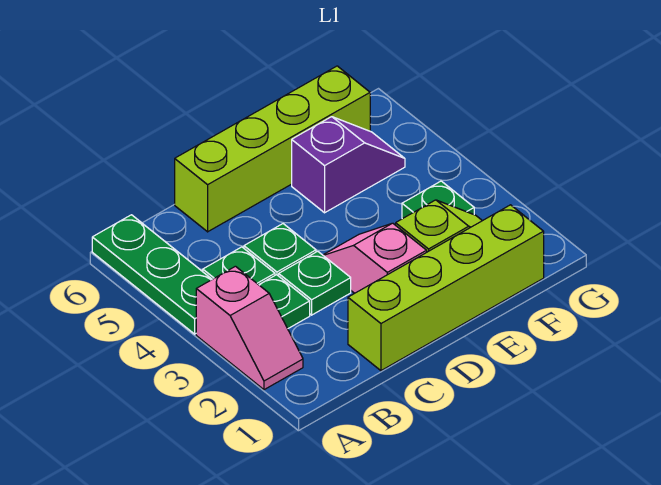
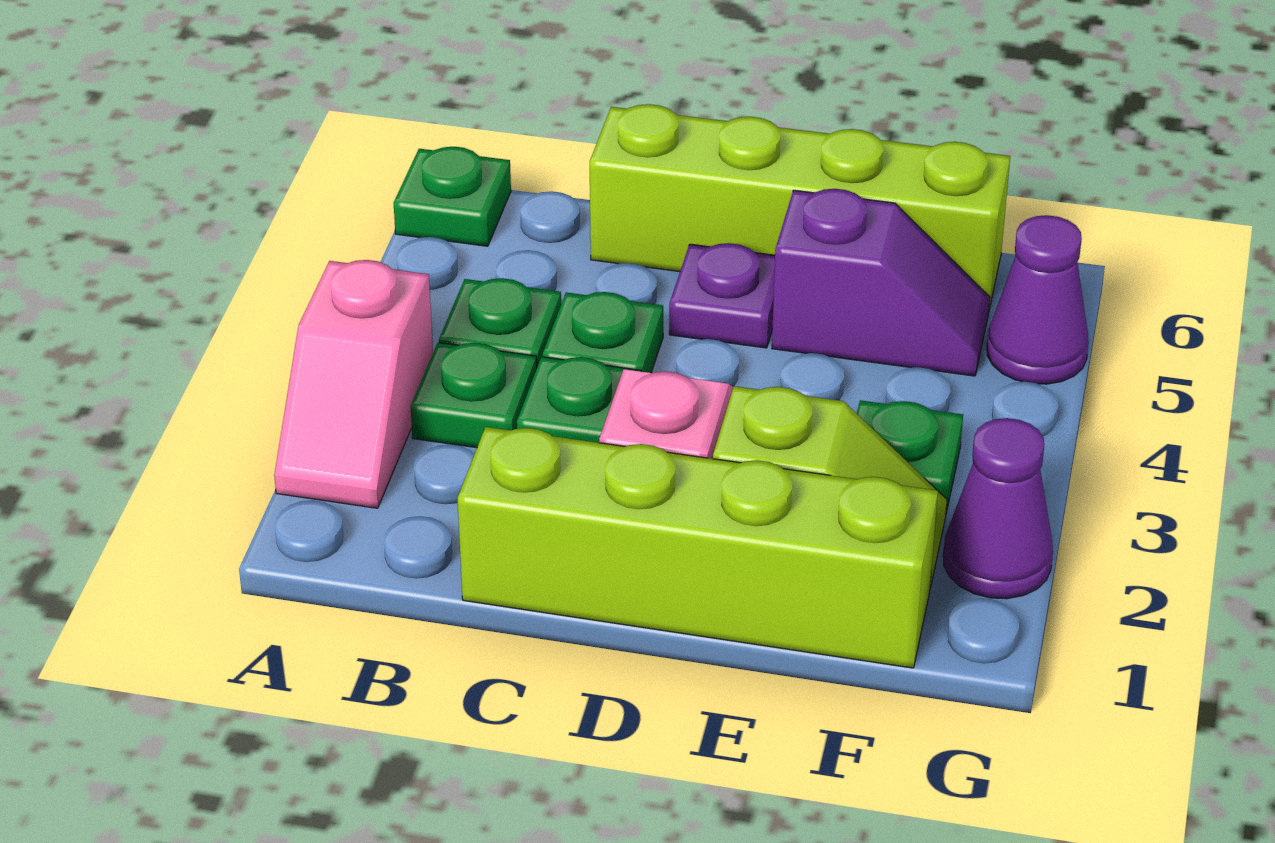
green 1x3 plate [92,215,212,334] -> green 1x1 plate [394,147,511,246]
none -> purple 1x1 plate [669,243,775,348]
none -> purple 1x1 cone [943,418,1053,599]
none -> purple 1x1 cone [987,215,1089,384]

